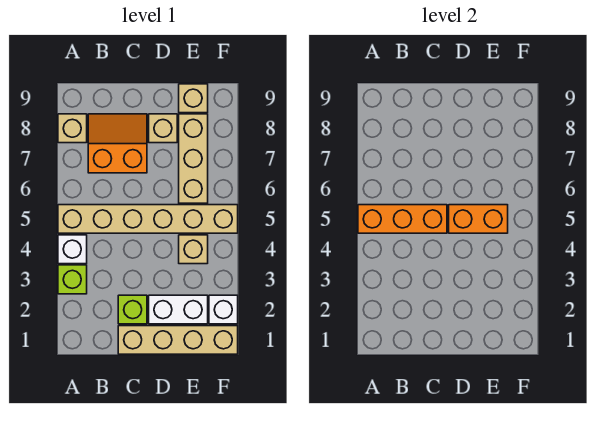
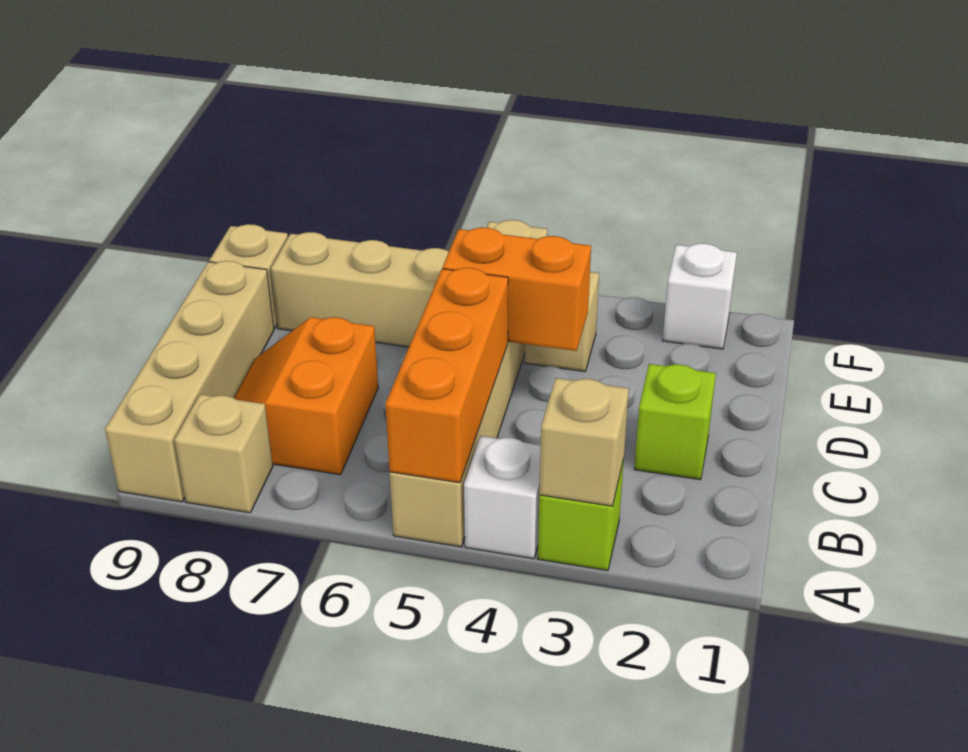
tan 1x4 brick [118,326,238,354] -> tan 1x4 brick moved to [105,261,274,502]
white 1x2 brick [149,295,208,324] -> none
orange 1x2 brick [449,205,508,233] -> orange 1x2 brick turned to [443,227,591,351]
tan 1x1 brick [149,114,177,143] -> tan 1x1 brick moved to [539,378,629,506]

